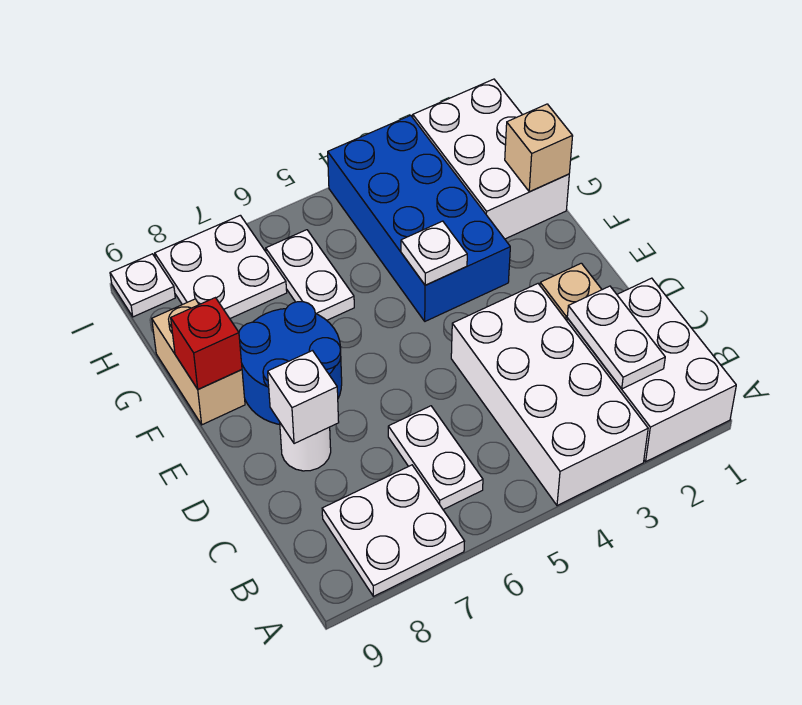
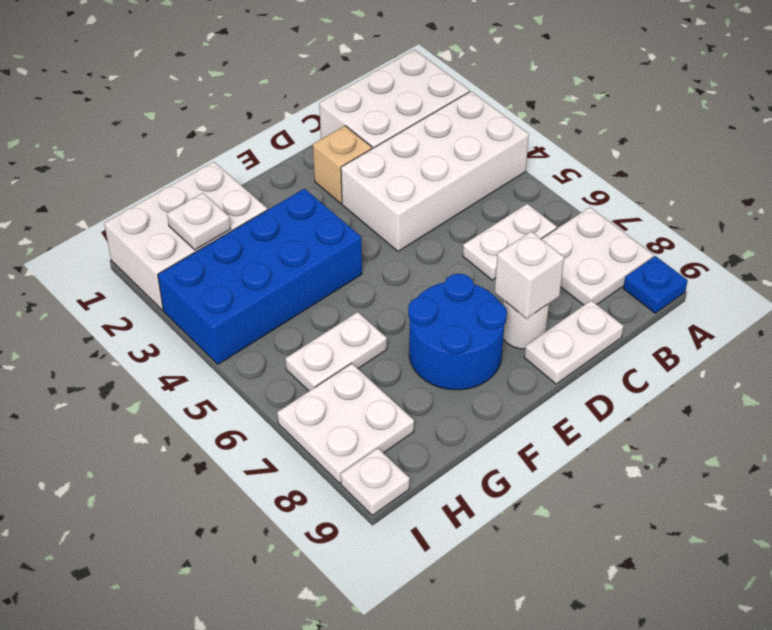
none -> blue 1x1 plate [623,256,688,313]
white 1x2 plate [567,286,665,389] -> white 1x2 plate moved to [524,300,623,384]
white 1x1 plate [401,221,467,285] -> white 1x1 plate moved to [167,193,231,250]
tan 1x2 brick [152,299,245,425] -> none
red 1x1 brick [171,298,242,389] -> none
tan 1x1 brick [505,104,573,192] -> none

